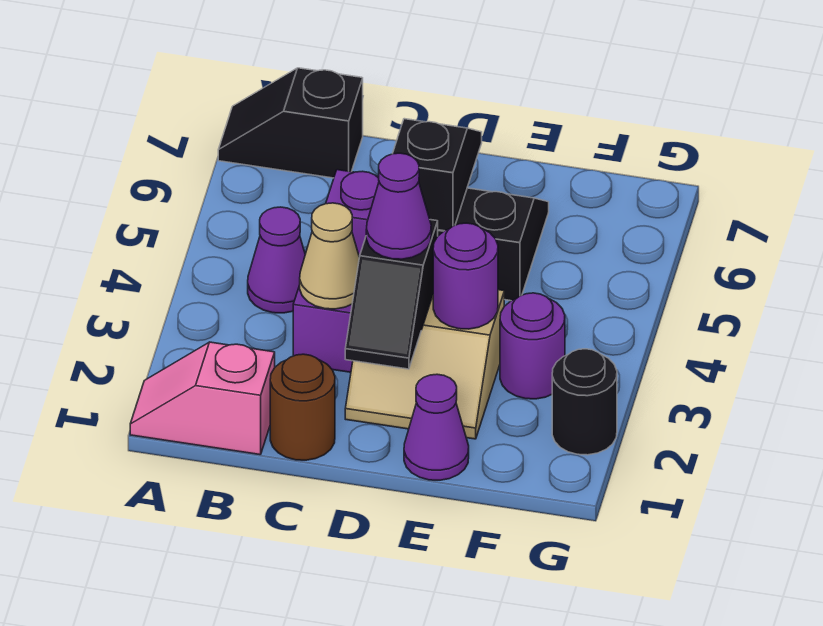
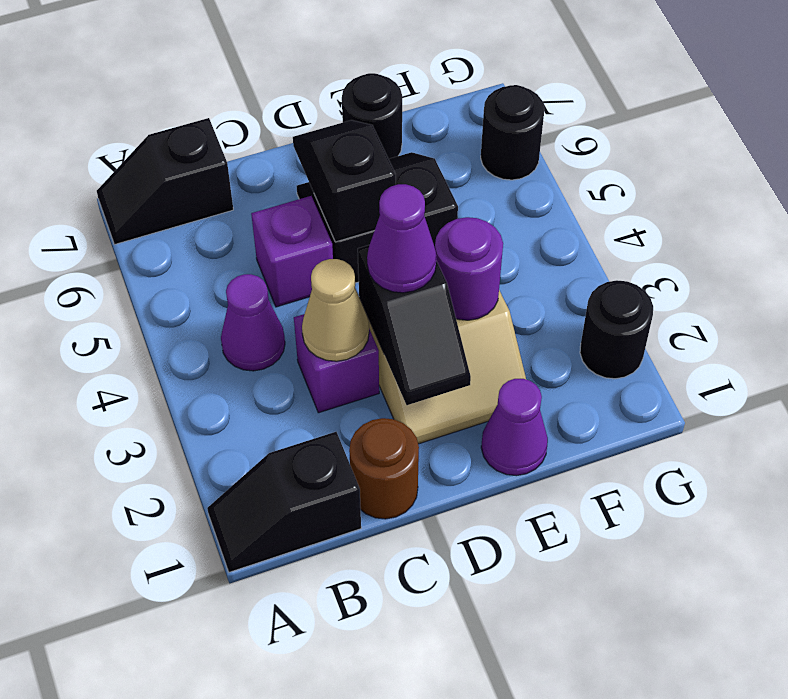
pink 1x2 slope [130,342,275,455] -> black 1x2 slope [207,432,361,572]
none -> black 1x1 round brick [342,73,402,159]
purple 1x1 round brick [500,293,565,399] -> none
none -> black 1x1 round brick [481,85,545,180]

